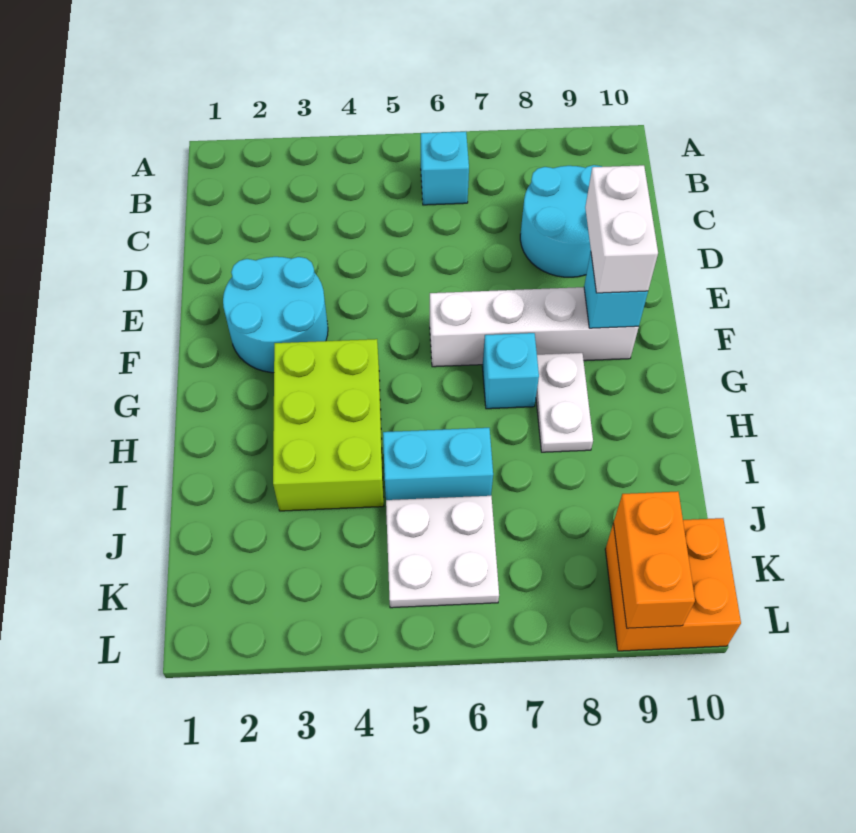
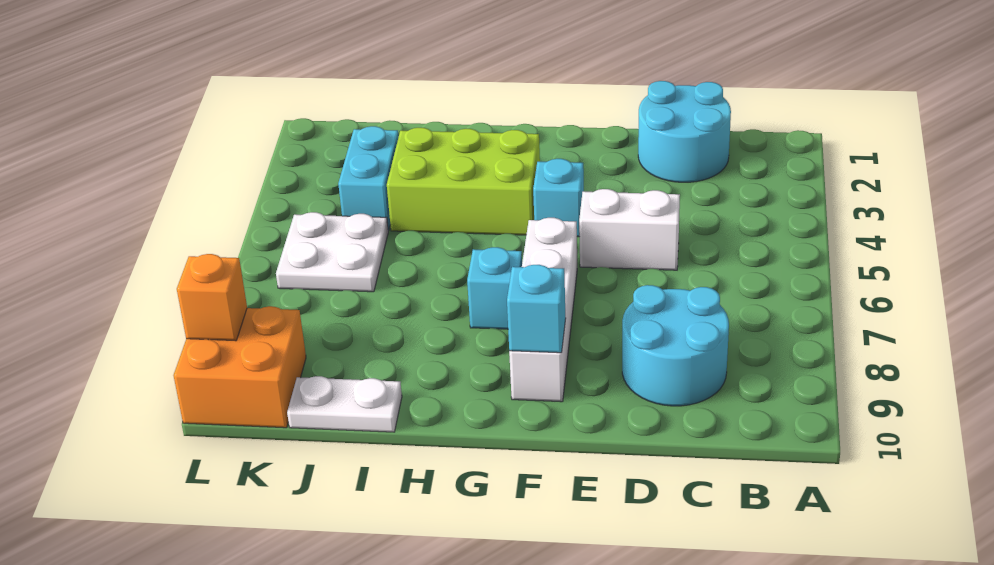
cyan 1x1 brick [421,131,469,205] -> cyan 1x1 brick moved to [533,159,584,237]
cyan 2x2 round brick [223,257,328,373] -> cyan 2x2 round brick moved to [638,81,731,182]
white 1x2 brick [585,165,658,293] -> white 1x2 brick moved to [579,189,680,270]
white 1x2 plate [536,353,593,452] -> white 1x2 plate moved to [287,376,402,432]
cyan 1x2 brick [383,428,493,500] -> cyan 1x2 brick moved to [338,126,399,231]
orange 1x2 brick [613,492,695,628] -> orange 1x1 brick [177,254,247,341]

